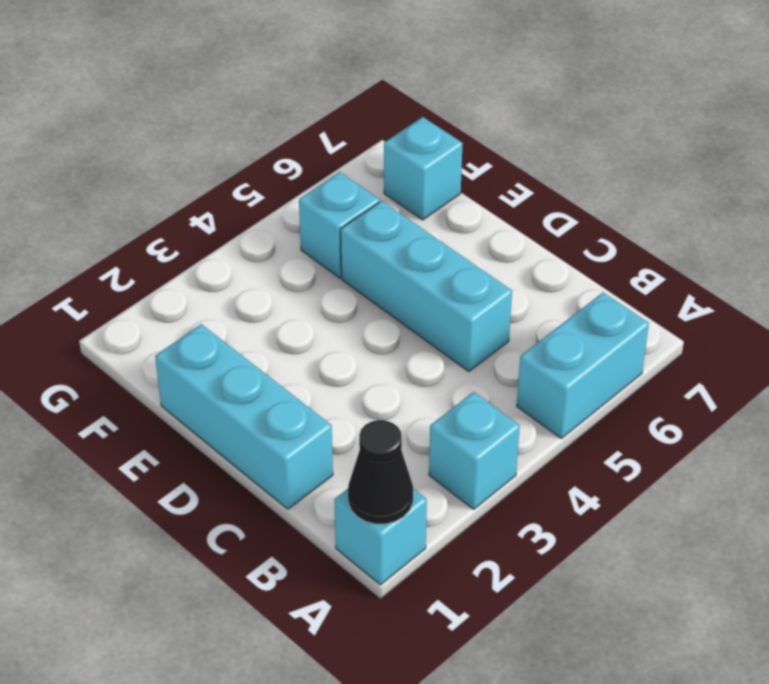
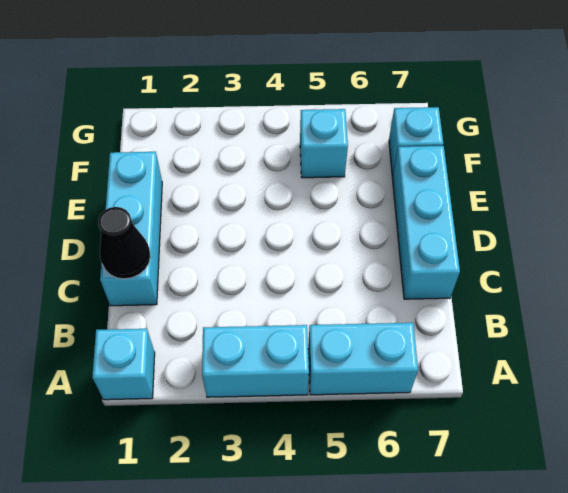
black 1x1 cone [348,420,413,524] -> black 1x1 cone moved to [98,207,150,279]
cyan 1x1 brick [429,392,520,509] -> cyan 1x2 brick [202,325,309,397]
cyan 1x3 brick [341,201,512,372] -> cyan 1x3 brick moved to [392,146,460,299]

